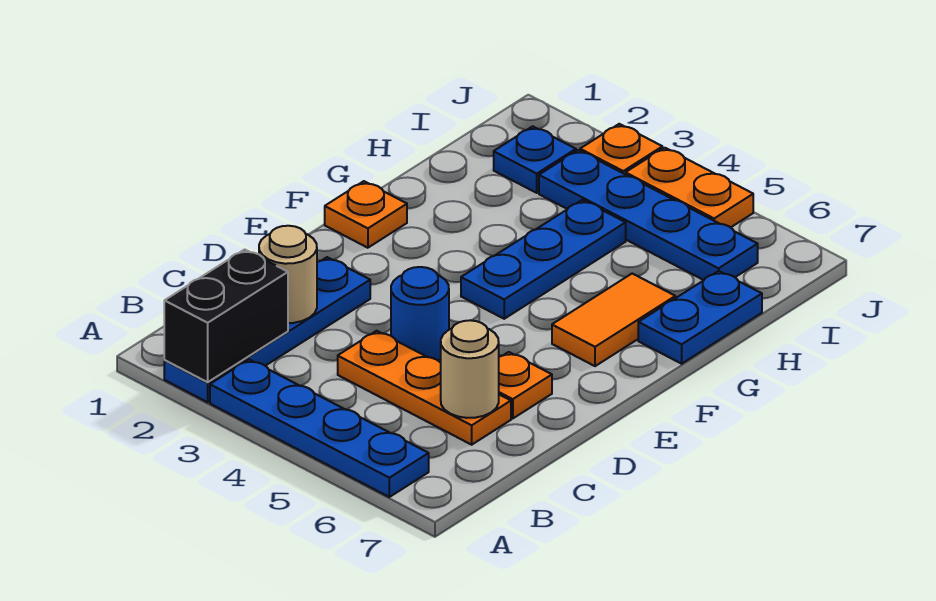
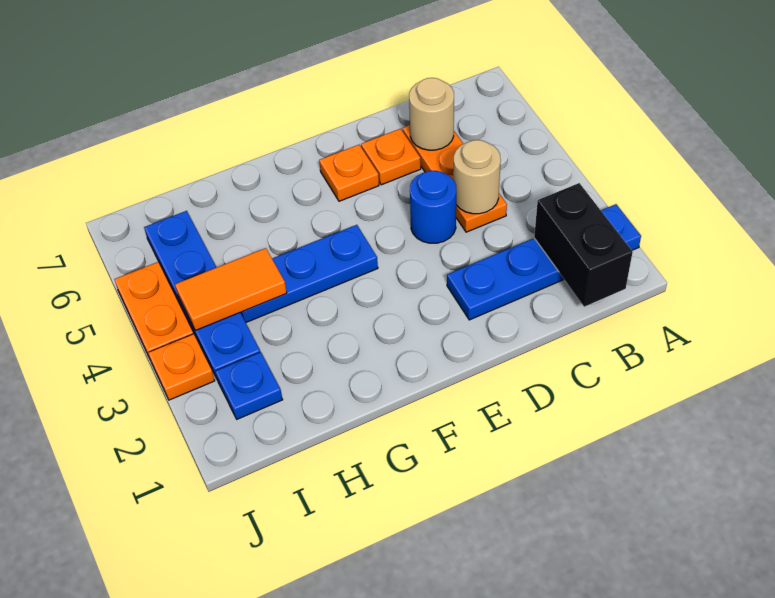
black 1x2 brick [164,249,288,382] -> black 1x2 brick turned to [534,183,633,307]
blue 1x4 plate [210,360,429,497] -> none
tan 1x1 round brick [259,226,317,323] -> tan 1x1 round brick moved to [453,140,501,214]
orange 1x1 plate [325,181,407,248] -> orange 1x1 plate moved to [319,145,379,201]
orange 1x2 tile [552,274,675,366] -> orange 1x2 tile moved to [175,248,287,331]
blue 1x2 plate [638,271,762,364] -> none

